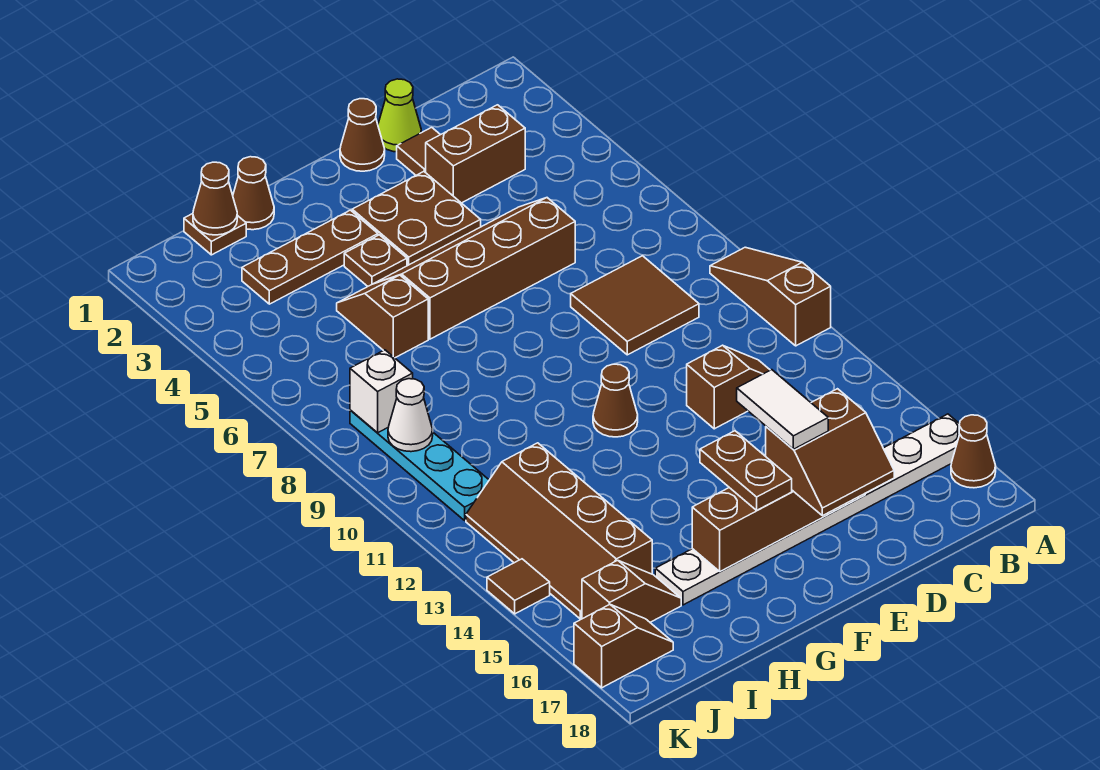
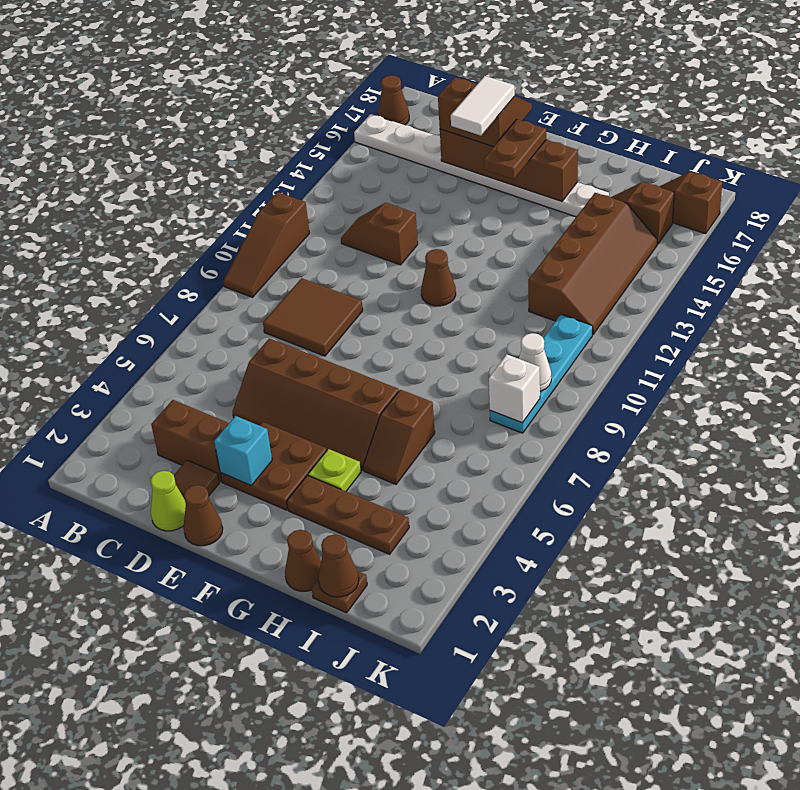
none -> cyan 1x1 brick [214,416,272,485]
brown 1x1 plate [344,235,407,286] -> lime 1x1 plate [308,449,361,491]
brown 1x1 tile [487,559,550,614] -> none

